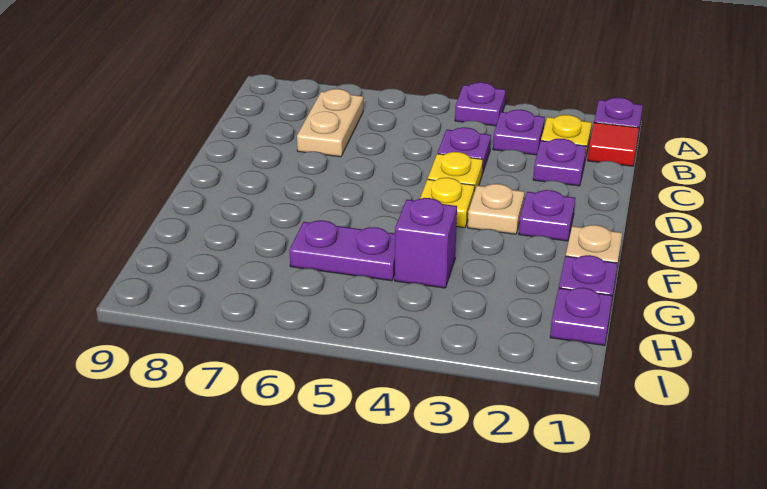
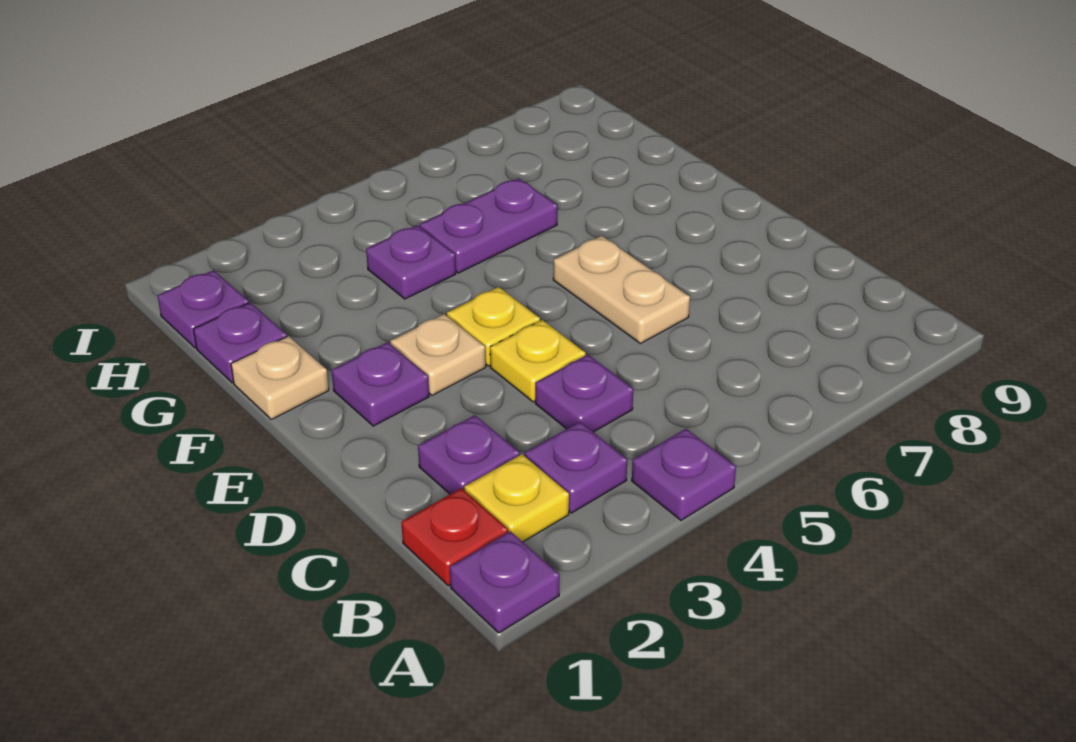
red 1x1 tile [588,122,639,166] -> red 1x1 plate [401,488,508,586]
tan 1x2 plate [297,89,363,157] -> tan 1x2 plate moved to [553,236,690,344]
purple 1x1 brick [395,198,457,288] -> purple 1x1 plate [366,225,456,299]

